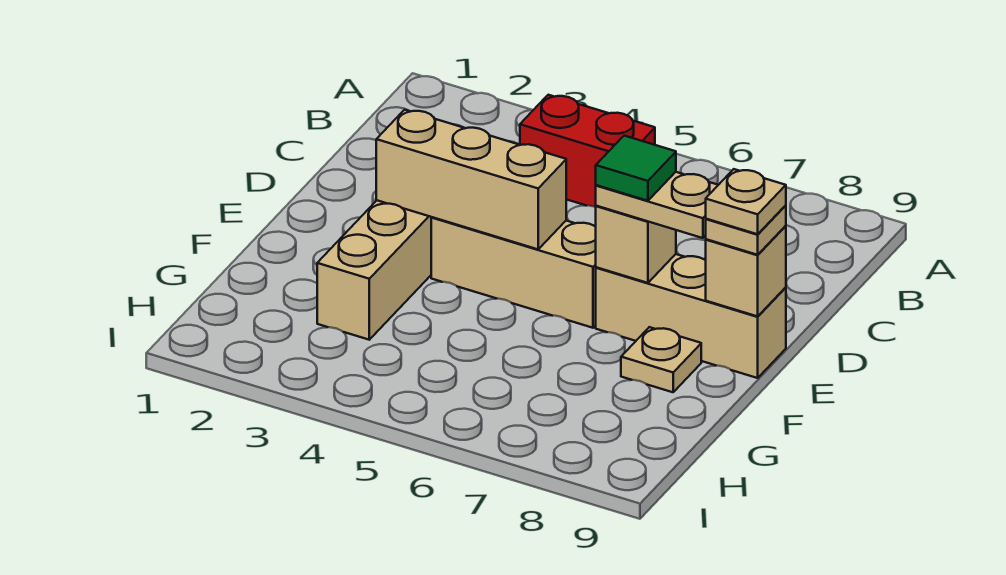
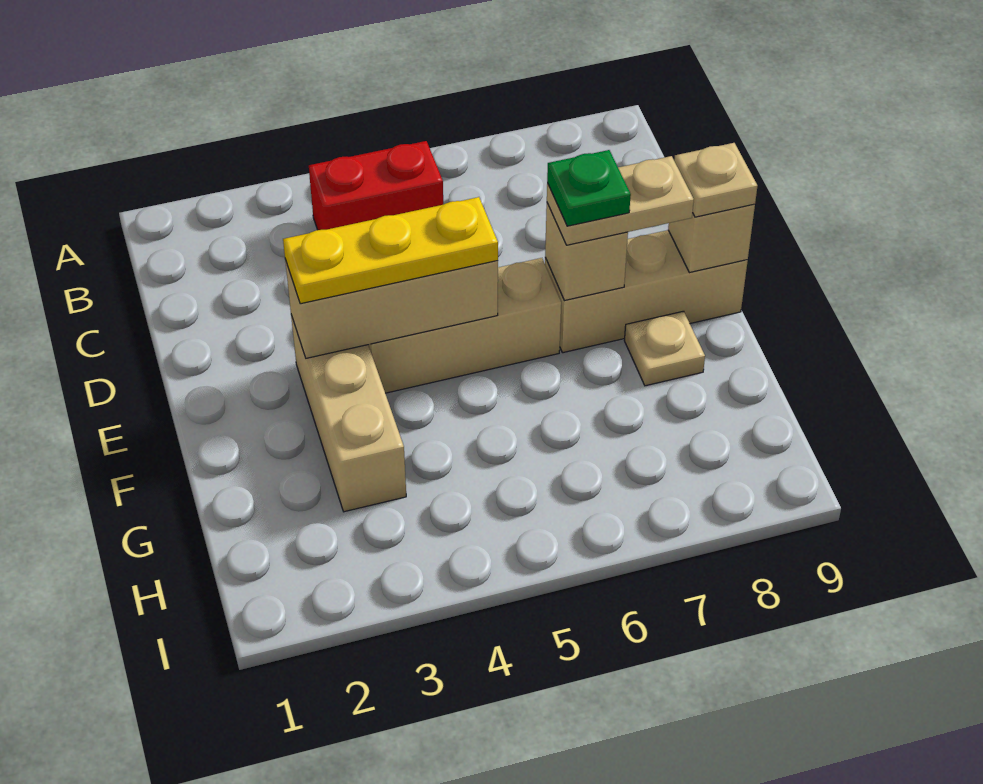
none -> yellow 1x3 plate [283,197,498,304]
green 1x1 tile [596,136,676,201] -> green 1x1 plate [547,150,631,226]
tan 1x1 plate [706,169,786,234] -> none

